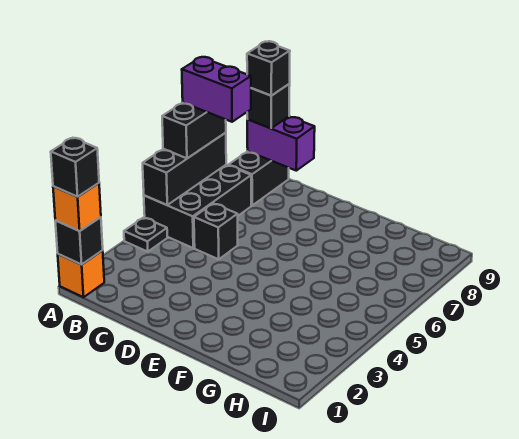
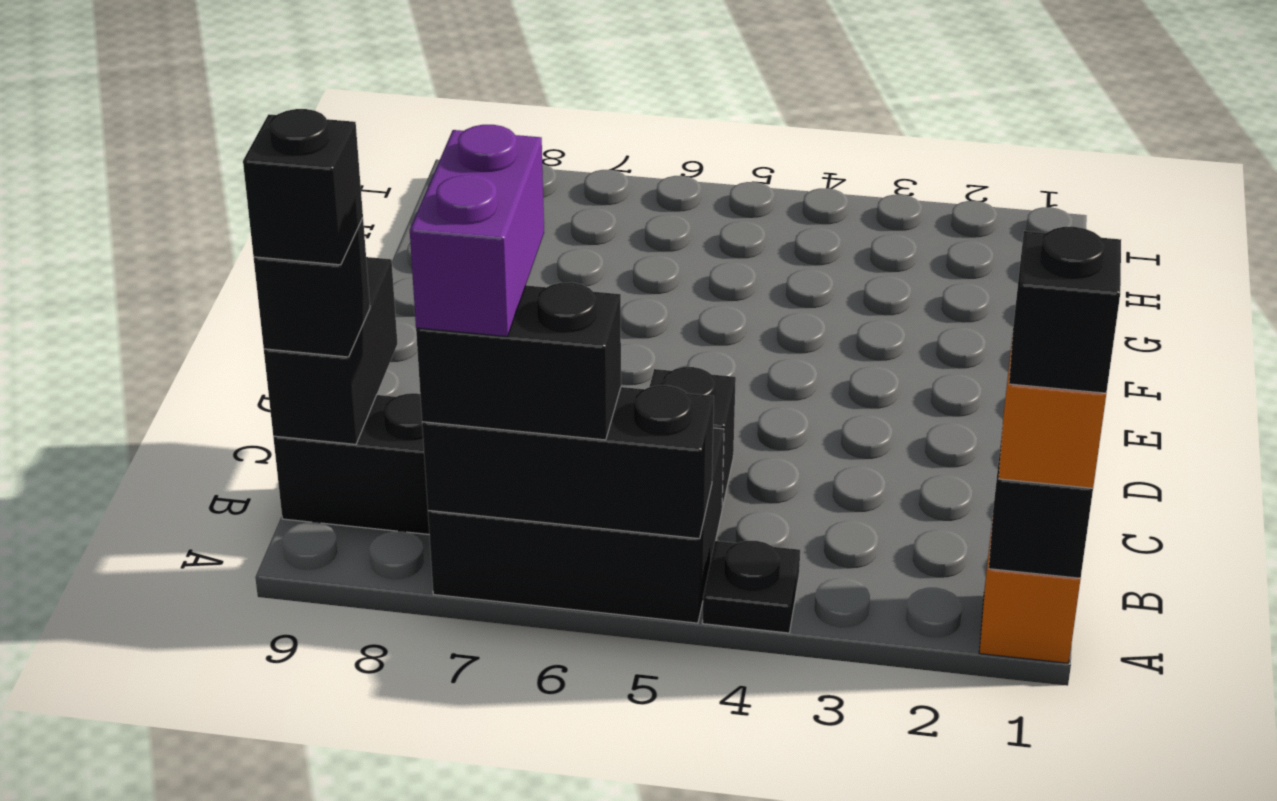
purple 1x2 brick [247,117,315,171] -> black 1x2 brick [264,257,397,444]

